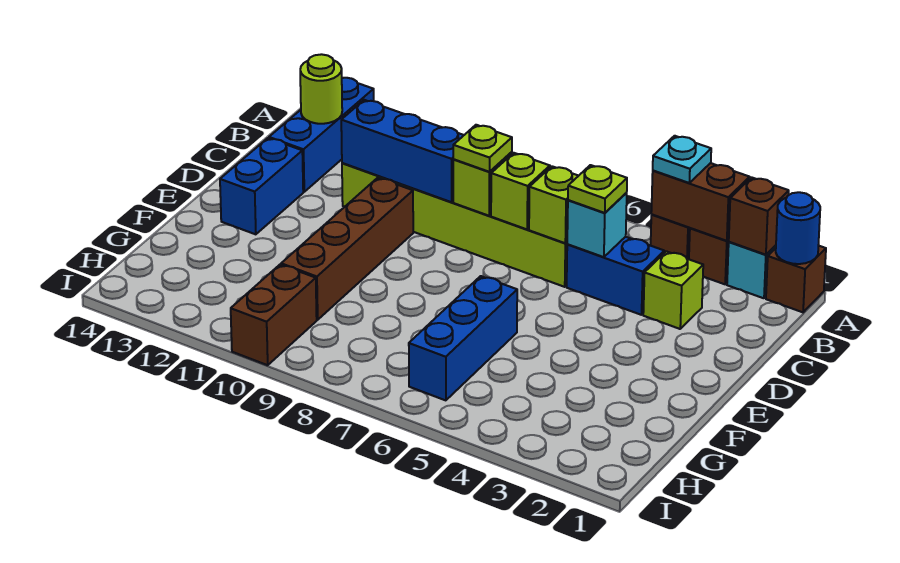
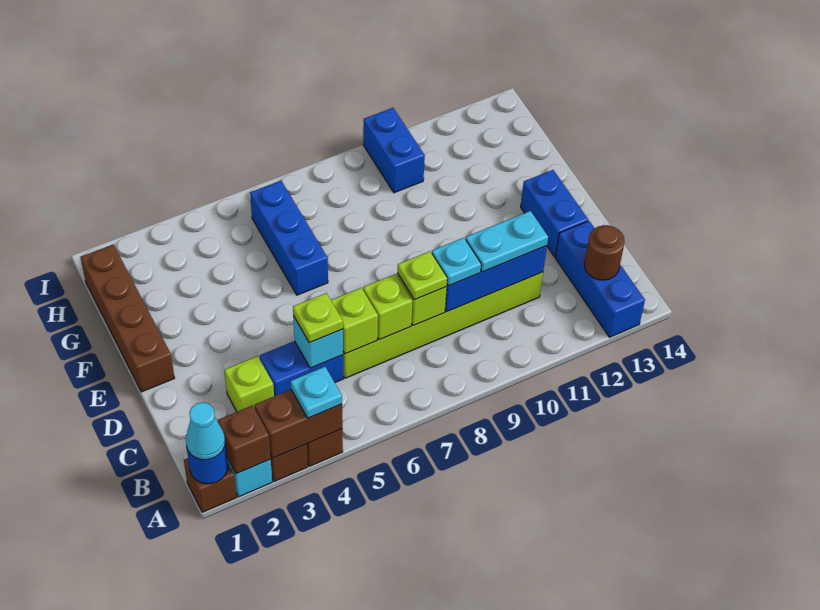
none -> cyan 1x1 cone [186,402,225,460]
lime 1x1 round brick [300,54,342,124] -> brown 1x1 round brick [584,225,625,280]
none -> cyan 1x1 plate [432,238,481,286]
none -> cyan 1x2 plate [466,211,548,272]
brown 1x4 brick [281,178,413,320] -> brown 1x4 brick moved to [81,245,174,392]
brown 1x2 brick [231,265,317,365] -> blue 1x2 brick [363,108,425,193]

